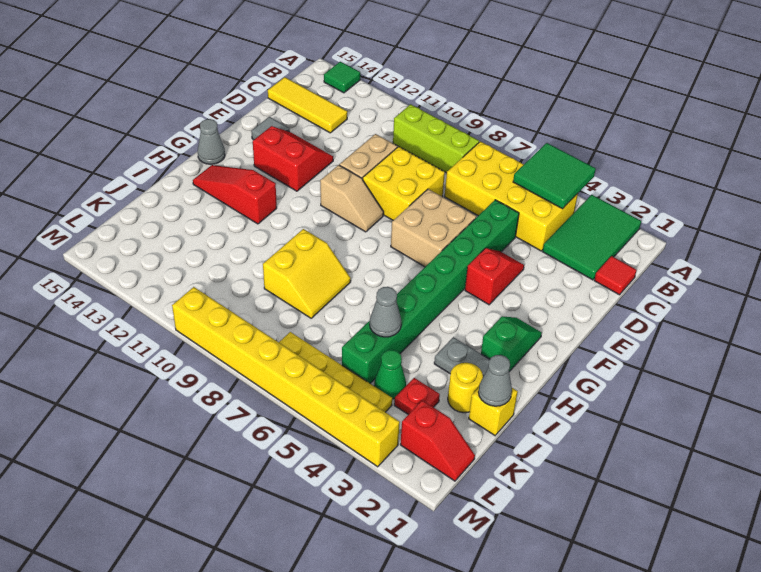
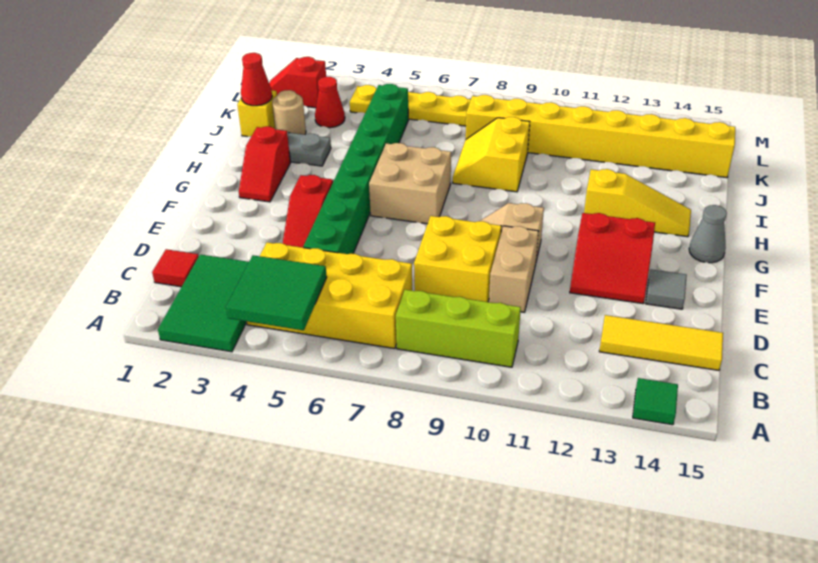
tan 2x2 brick [391,189,476,267] -> tan 2x2 brick moved to [369,143,451,224]
green 1x2 slope [481,316,542,372] -> red 1x2 slope [239,126,291,202]
red 1x3 slope [193,165,277,224] -> yellow 1x3 slope [584,169,691,237]
grey 1x1 cone [478,355,512,406] -> red 1x1 cone [241,53,272,106]
yellow 1x1 round brick [448,363,483,413] -> tan 1x1 round brick [272,90,306,135]
grey 1x1 cone [370,287,401,337] -> none
red 1x1 plate [394,378,440,415] -> red 1x1 cone [315,76,345,128]
green 1x1 cone [374,350,406,399] -> none
yellow 1x8 brick [172,287,400,467] -> yellow 1x8 brick moved to [466,95,735,178]

